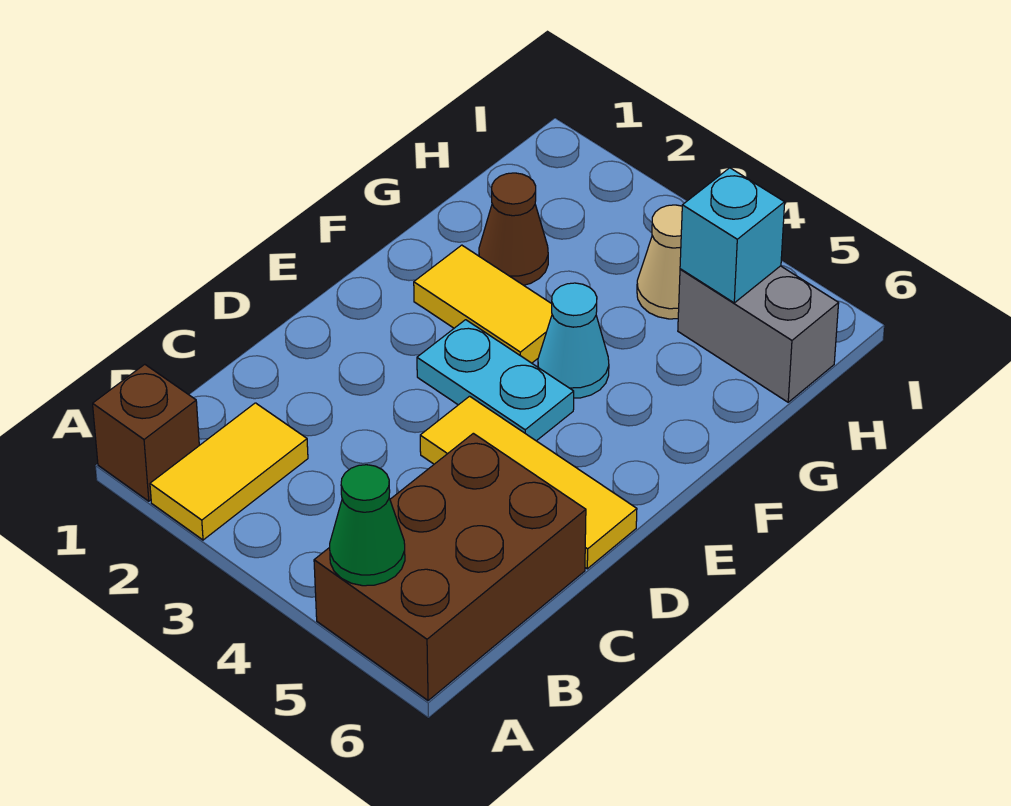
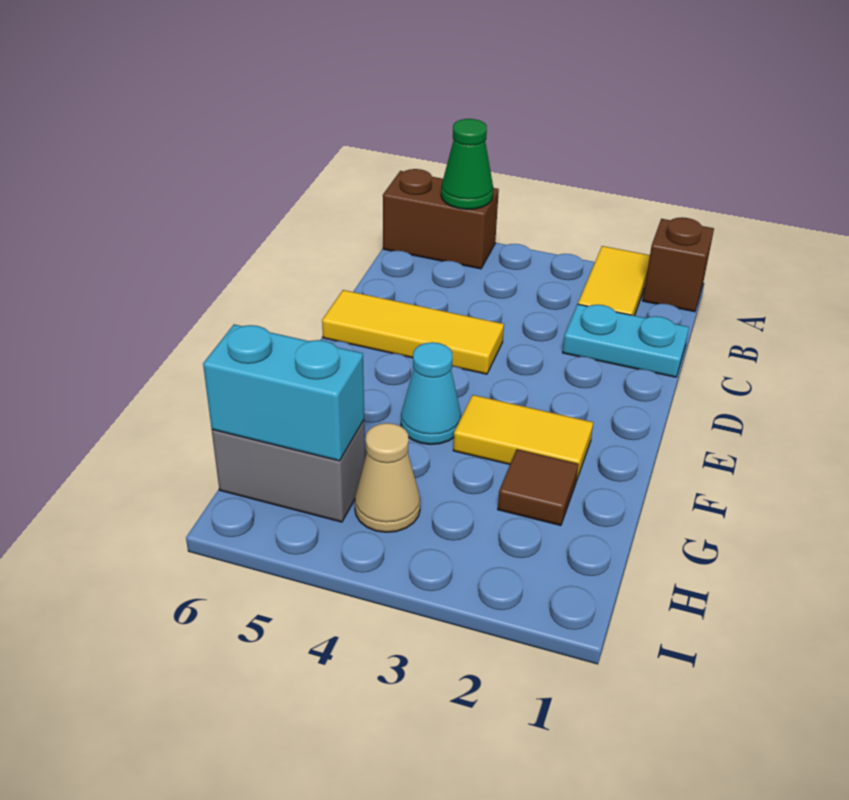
brown 2x3 brick [314,433,586,701] -> brown 1x2 brick [383,169,499,269]
cyan 1x2 plate [417,320,574,441] -> cyan 1x2 plate moved to [563,304,689,377]
brown 1x1 cone [479,173,548,285] -> brown 1x1 tile [498,449,578,526]
cyan 1x1 brick [680,168,785,303] -> cyan 1x2 brick [203,324,364,461]

